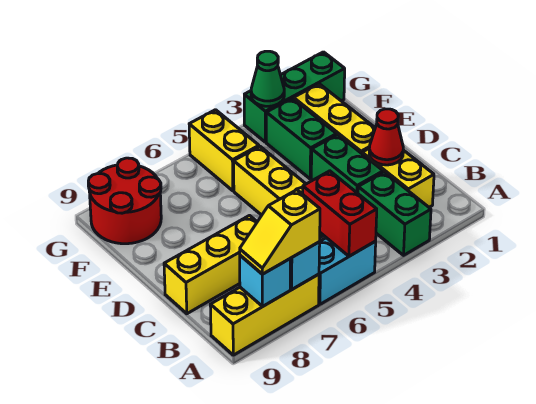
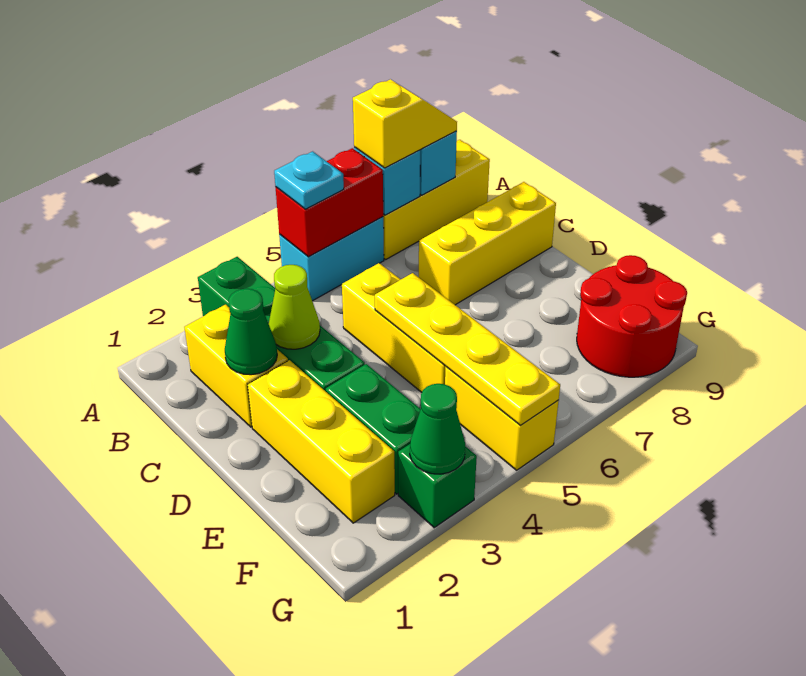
red 1x2 brick [303,171,377,256] -> red 1x2 brick turned to [276,148,383,257]
none -> cyan 1x1 plate [274,151,344,209]
red 1x1 cone [369,109,403,165] -> green 1x1 cone [225,289,277,375]
none -> lime 1x1 cone [269,265,320,349]
none -> yellow 1x4 plate [375,273,560,425]
green 1x3 brick [244,52,345,142] -> green 1x1 brick [398,444,477,528]

